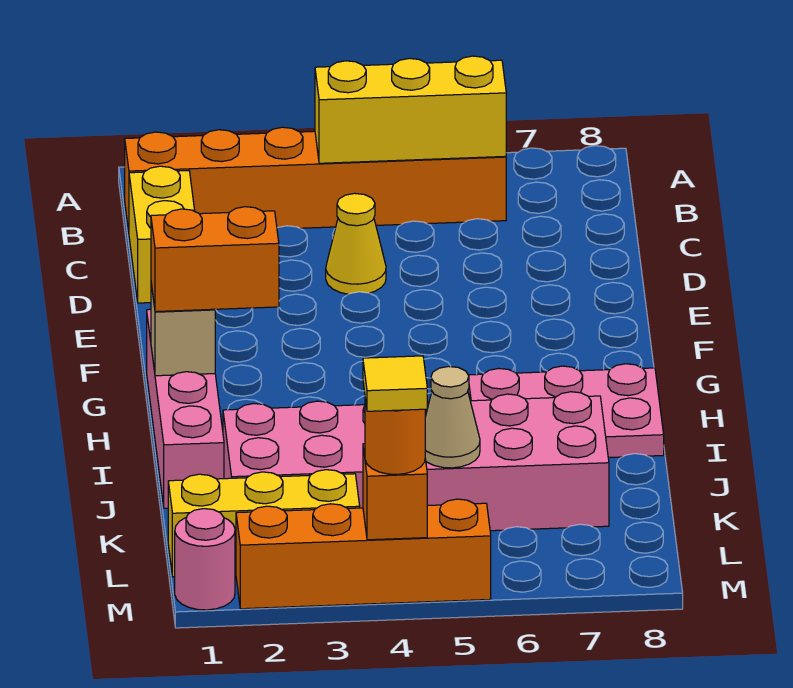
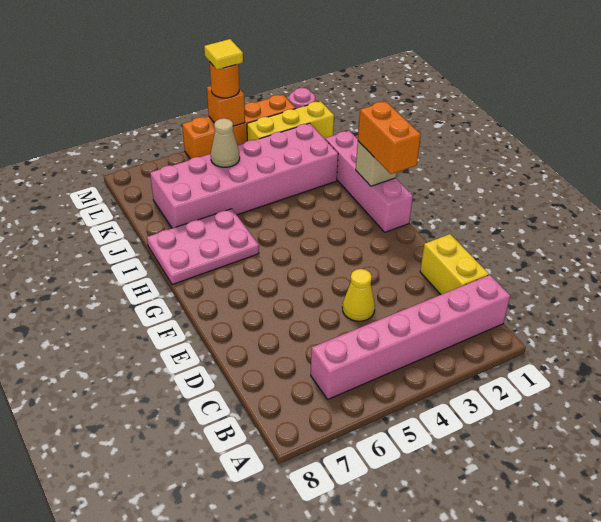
orange 1x6 brick [125,127,506,231] -> pink 1x6 brick [311,275,510,399]
yellow 1x3 brick [315,56,506,163] -> none
orange 1x2 brick [151,207,279,312] -> orange 1x2 brick turned to [358,102,421,174]

